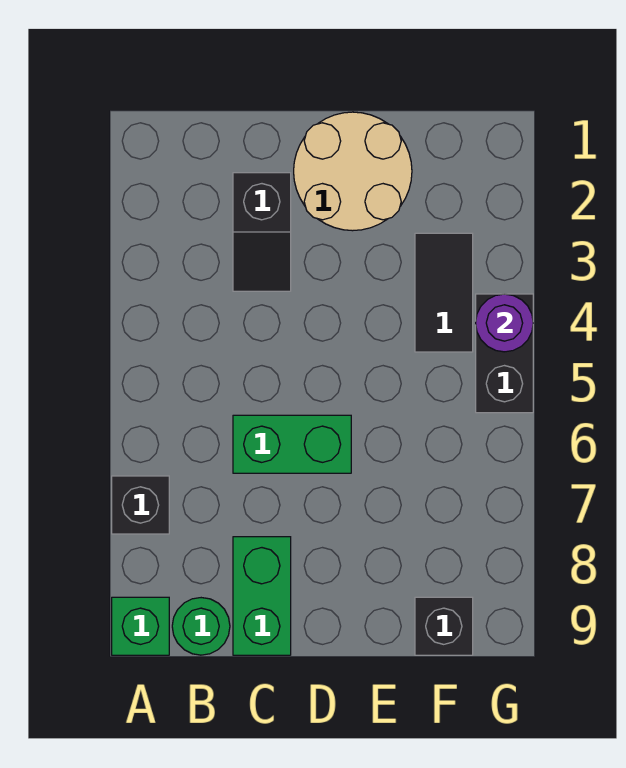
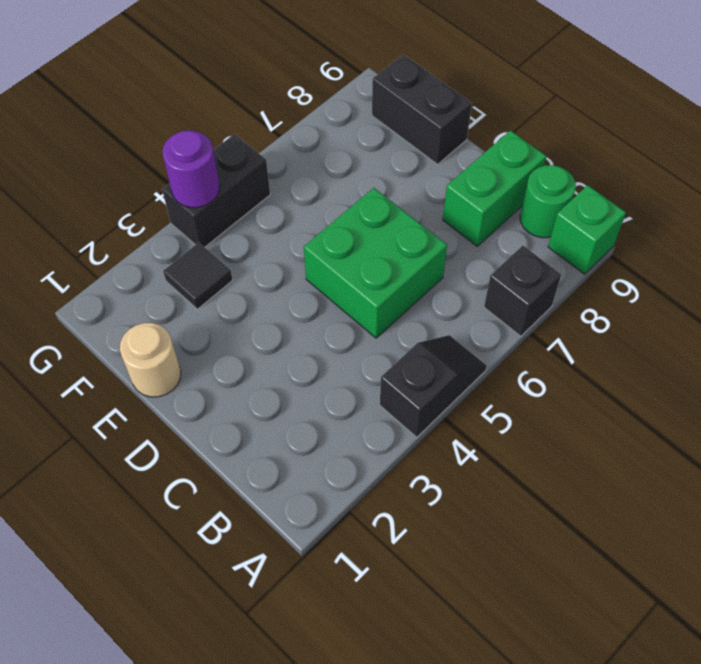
black 1x2 slope [233,173,291,291] -> black 1x2 slope moved to [380,335,487,437]
green 1x2 brick [233,415,351,473] -> green 2x2 brick [304,188,447,338]
tan 2x2 round brick [294,112,412,231] -> tan 1x1 round brick [120,323,181,397]
black 1x2 tile [415,233,473,352] -> black 1x1 tile [163,242,233,309]
black 1x1 brick [415,597,473,655] -> black 1x2 brick [372,54,472,164]

